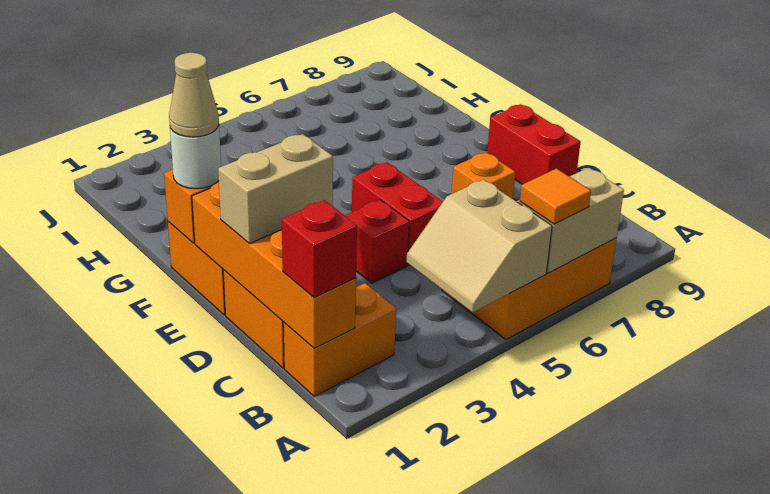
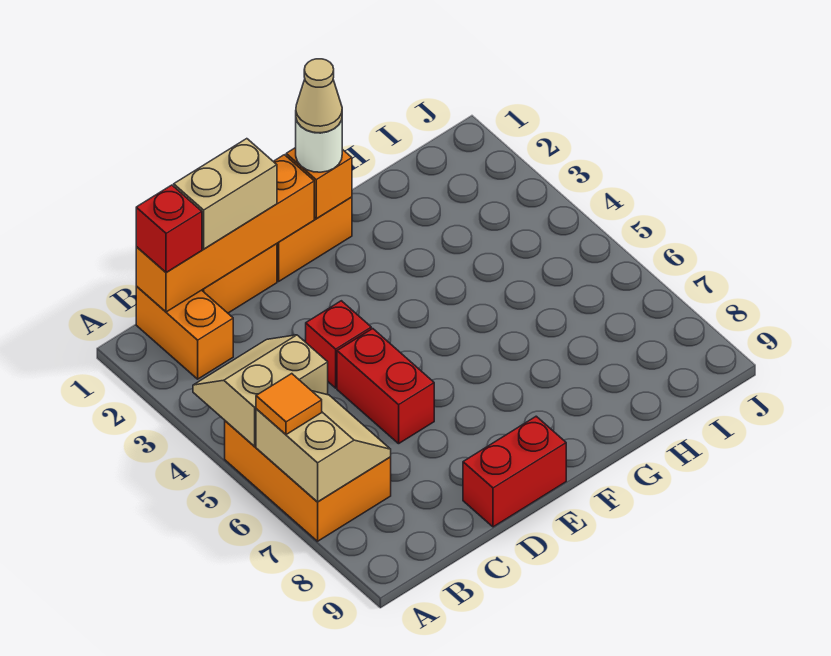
tan 1x2 brick [218,134,333,243] -> tan 1x2 brick turned to [174,139,277,249]
red 1x2 brick [352,162,443,265] -> red 1x2 brick turned to [337,329,434,444]
orange 1x1 brick [452,152,515,199] -> none

